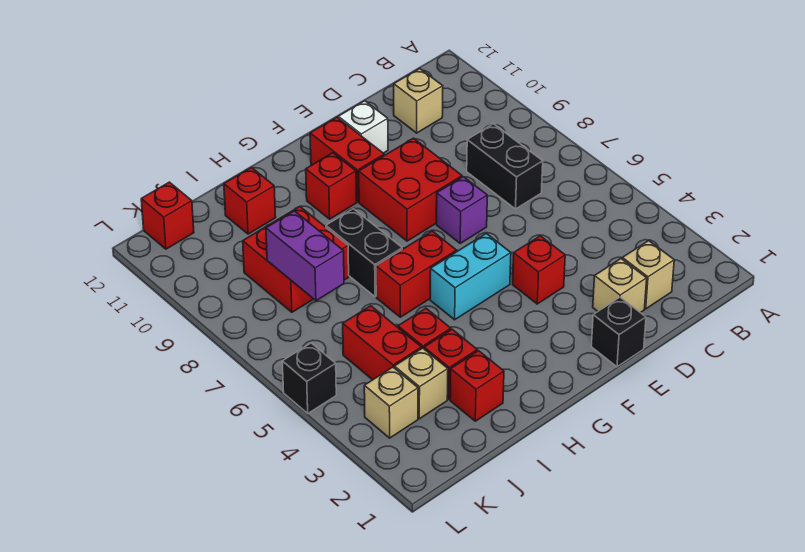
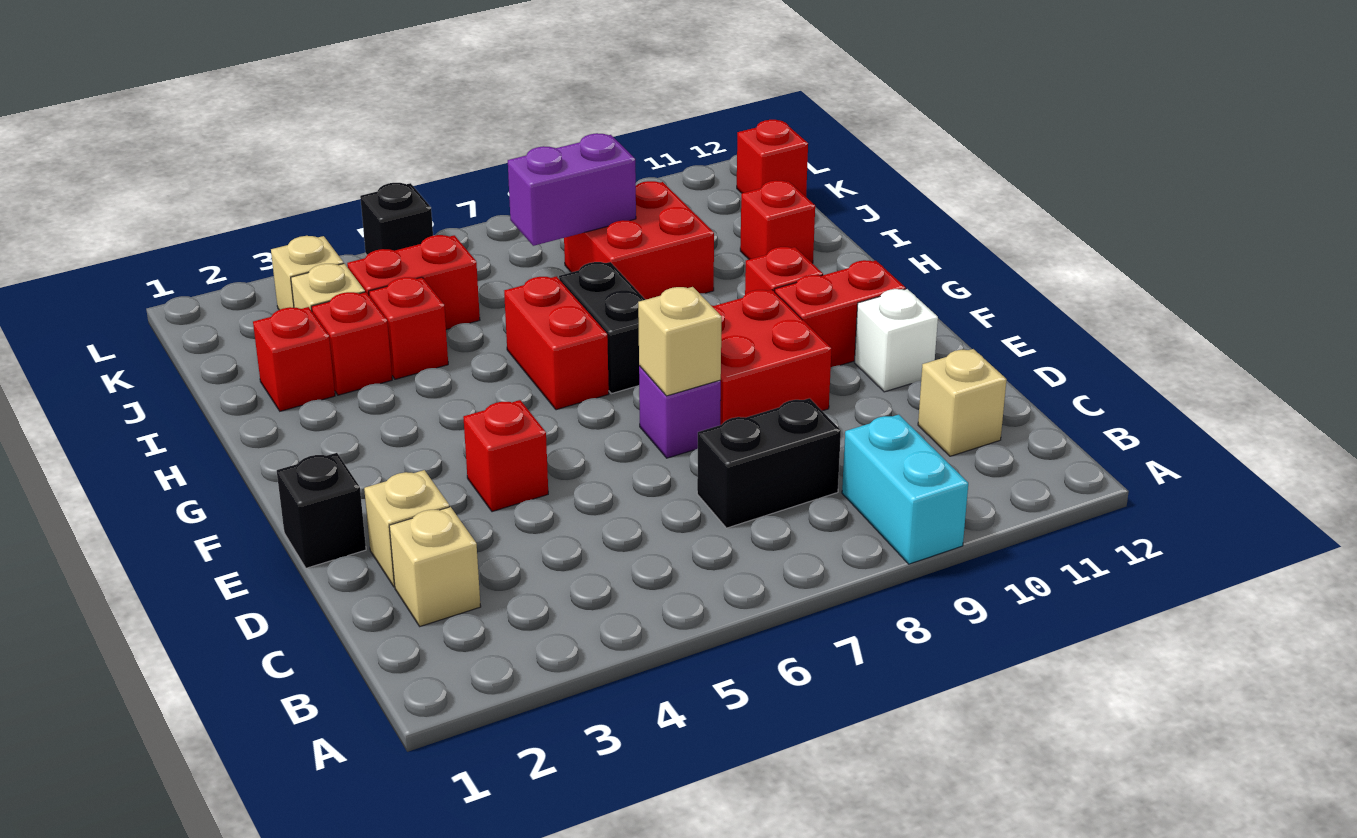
none -> tan 1x1 brick [638,287,722,396]
cyan 1x2 brick [430,234,511,320] -> cyan 1x2 brick moved to [842,415,968,564]
black 1x2 brick [326,209,402,297] -> black 1x2 brick turned to [559,262,645,394]

